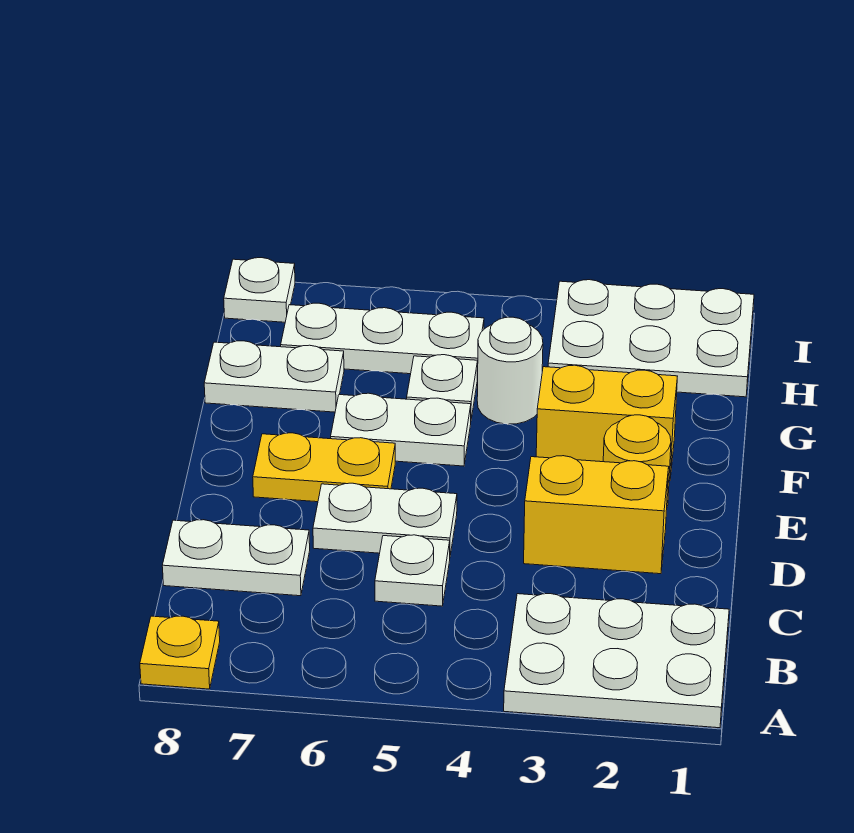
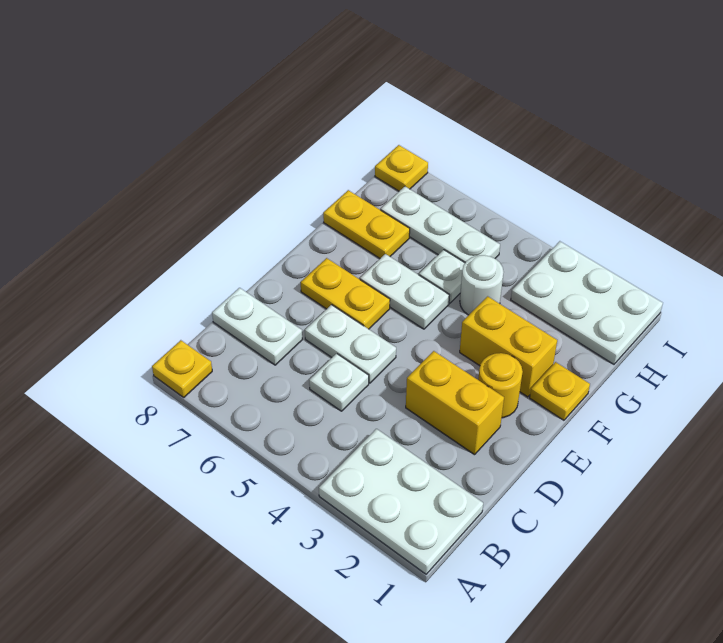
none -> yellow 1x1 plate [530,362,590,420]
white 1x2 plate [204,341,344,412] -> yellow 1x2 plate [323,190,410,258]
white 1x1 plate [224,258,295,322] -> yellow 1x1 plate [375,145,428,191]

